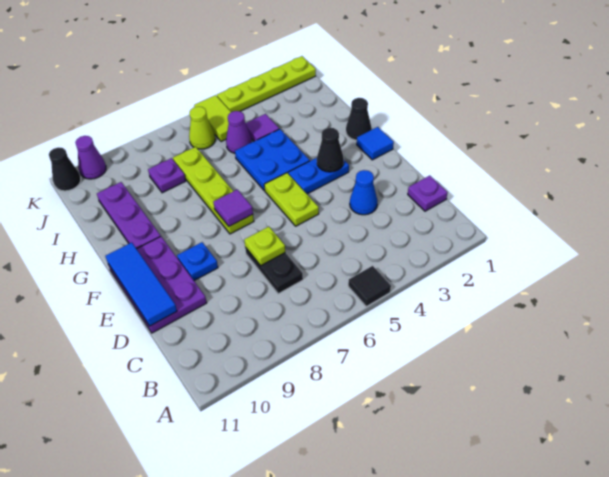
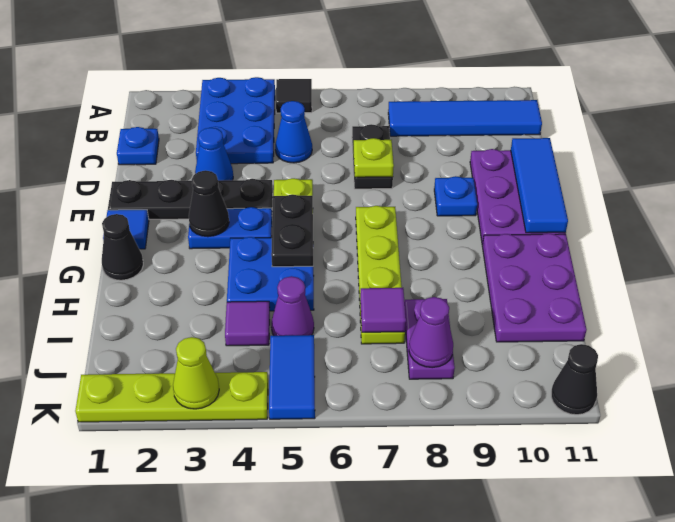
none -> blue 2x3 plate [196,77,275,164]
none -> blue 1x4 tile [388,100,542,136]
purple 1x1 plate [408,176,448,211] -> blue 1x1 plate [117,127,159,165]
none -> blue 1x1 cone [275,101,312,163]
none -> black 1x4 plate [108,179,273,220]
none -> black 1x2 plate [271,195,313,267]
purple 1x1 tile [213,189,253,226] -> purple 1x1 tile moved to [360,288,406,332]
purple 1x3 plate [97,182,161,249] -> purple 2x3 plate [482,233,587,342]
purple 1x1 plate [148,158,186,193] -> purple 1x2 plate [405,299,455,379]
lime 1x2 tile [194,95,231,142] -> blue 1x2 tile [269,335,315,419]
lime 1x1 cone [189,107,215,149] -> lime 1x1 cone moved to [173,337,219,409]
purple 1x1 cone [75,136,106,179] -> purple 1x1 cone moved to [409,297,453,368]

